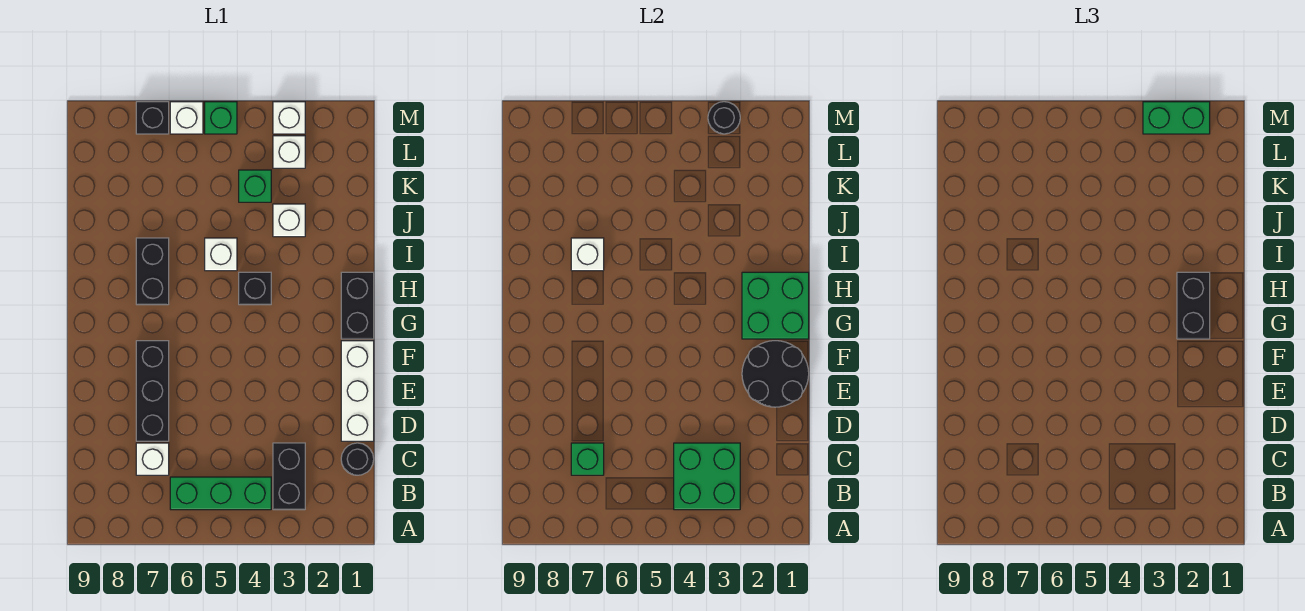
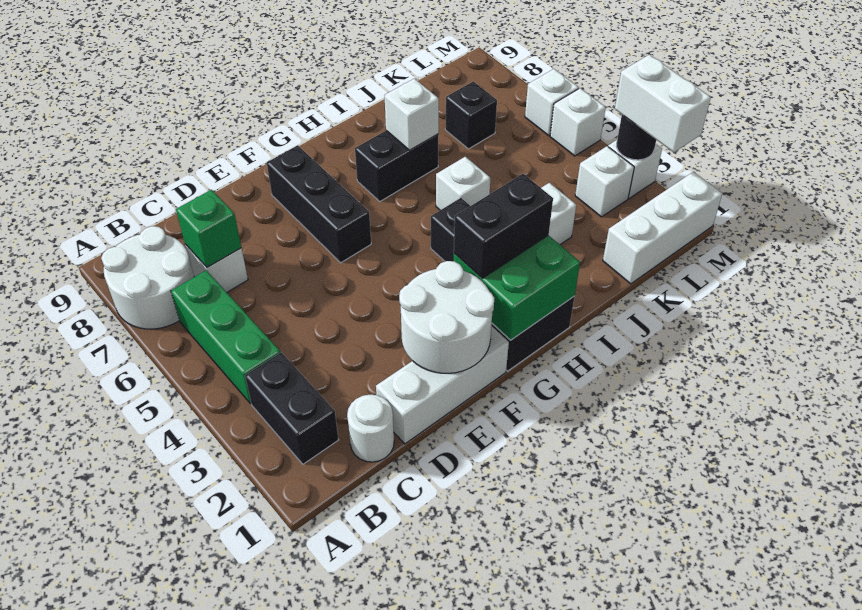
none -> white 2x2 round brick [101,226,194,329]
black 1x2 brick [273,443,305,510] -> black 1x2 brick turned to [245,352,338,464]
green 2x2 brick [674,443,740,510] -> none
black 1x1 round brick [341,443,374,475] -> white 1x1 round brick [347,395,394,462]
black 1x3 brick [136,341,169,441] -> black 1x3 brick turned to [267,145,371,263]
black 2x2 round brick [742,341,809,407] -> white 2x2 round brick [399,261,494,373]
none -> white 1x3 brick [603,172,722,284]
green 1x1 brick [239,170,271,202] -> none
green 1x2 brick [1143,102,1210,134] -> white 1x2 brick [615,55,711,152]
green 1x1 brick [205,102,237,134] -> white 1x1 brick [550,88,606,156]
black 1x1 brick [136,102,169,134] -> black 1x1 brick moved to [445,81,497,149]

